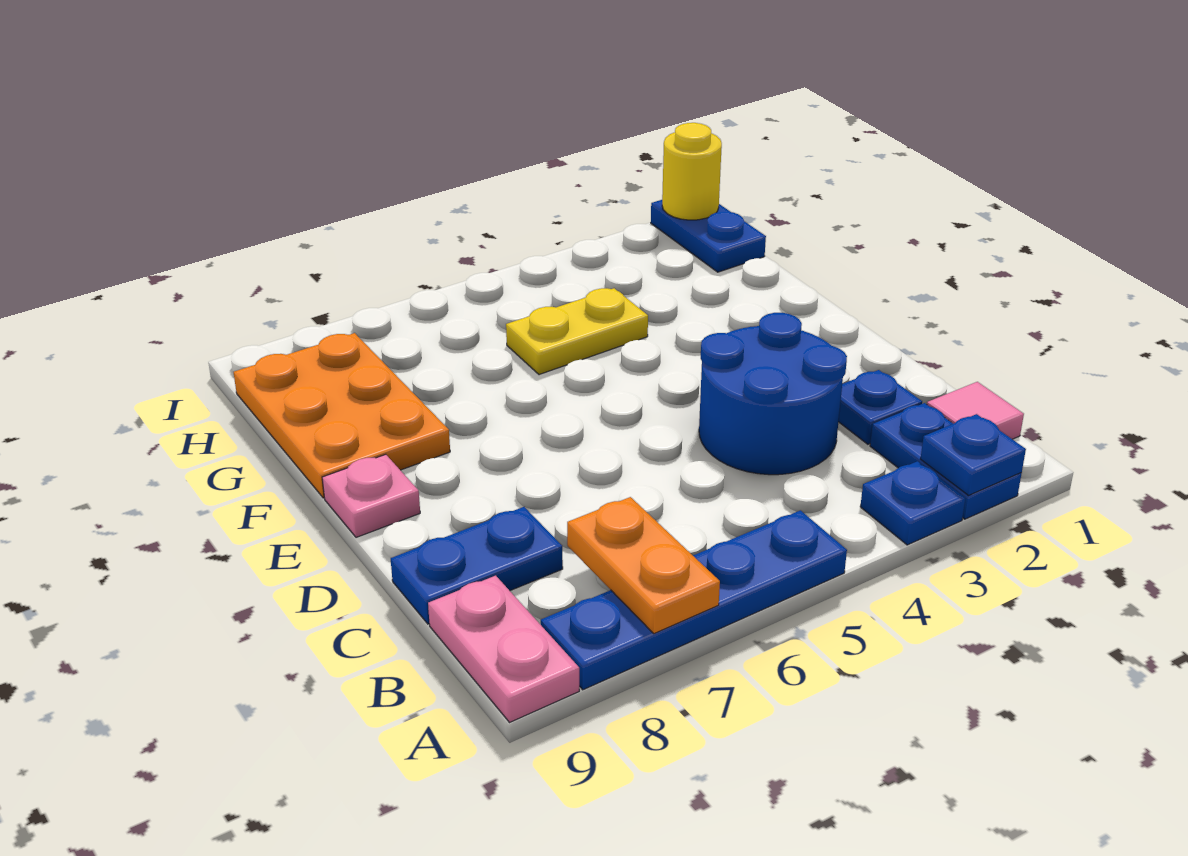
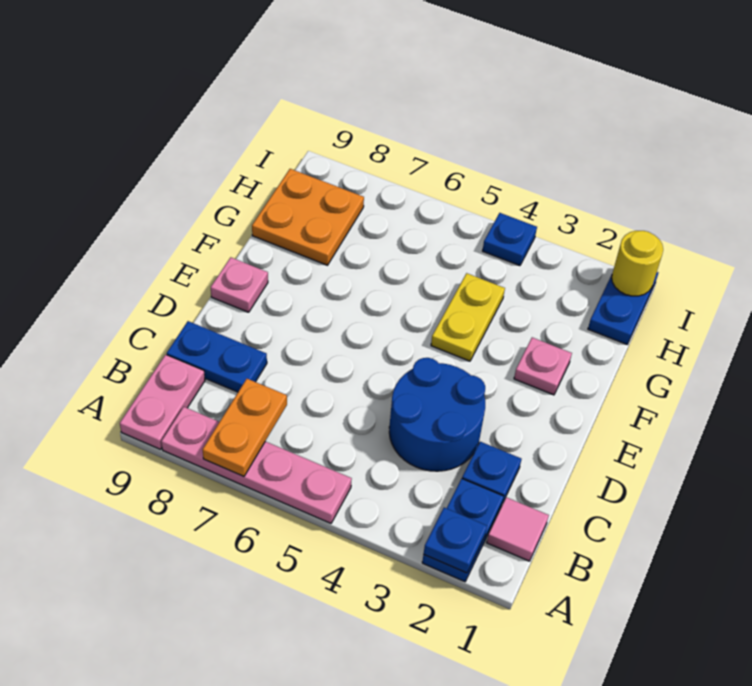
blue 1x1 plate [860,461,965,545] -> blue 1x1 plate moved to [483,213,537,266]
blue 1x4 plate [541,510,847,690] -> pink 1x4 plate [161,407,352,523]
none -> pink 1x1 plate [514,337,572,395]
orange 2x3 plate [233,333,450,498] -> orange 2x2 plate [252,169,364,265]
yellow 1x2 plate [506,288,648,375] -> yellow 1x2 plate turned to [431,273,505,361]

